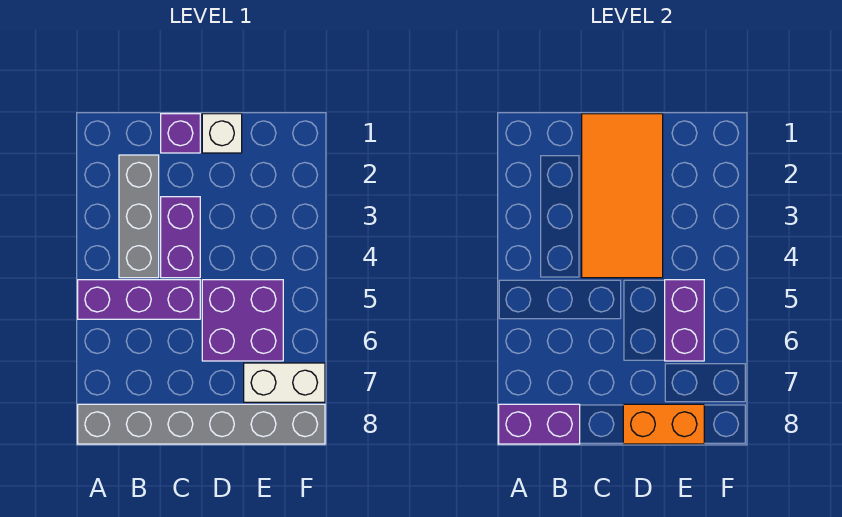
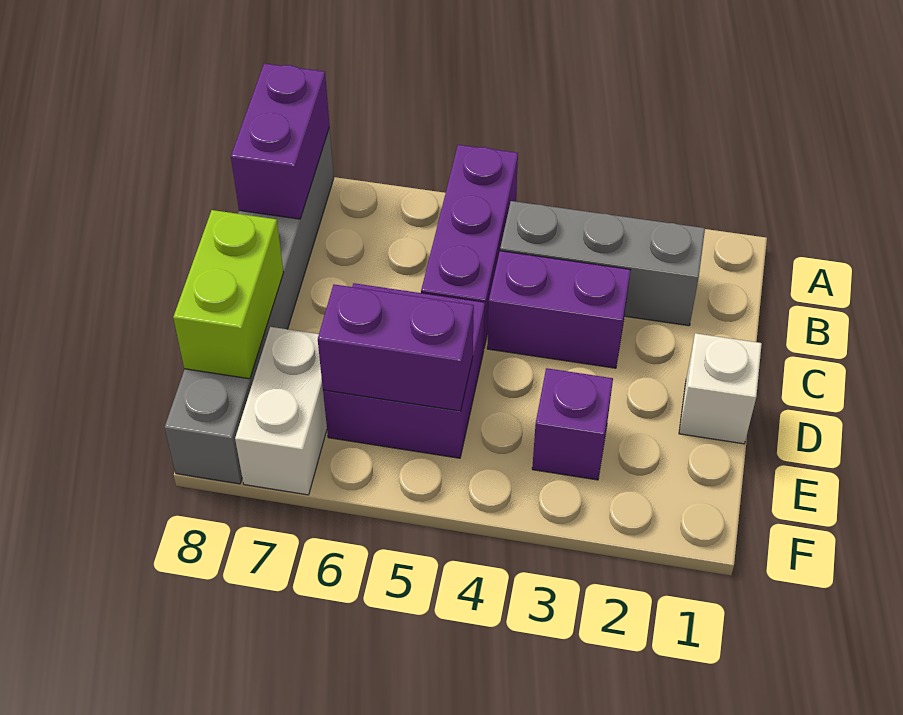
purple 1x1 brick [161,114,200,153] -> purple 1x1 brick moved to [532,368,613,480]
orange 2x4 tile [582,114,663,278] -> none
orange 1x2 brick [623,404,704,444] -> lime 1x2 brick [173,210,284,379]

